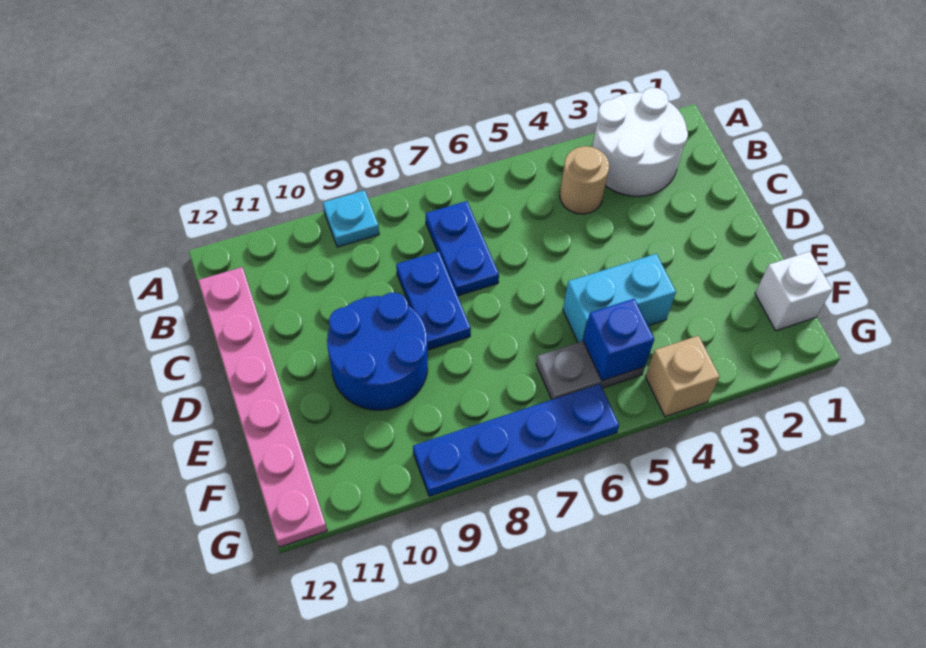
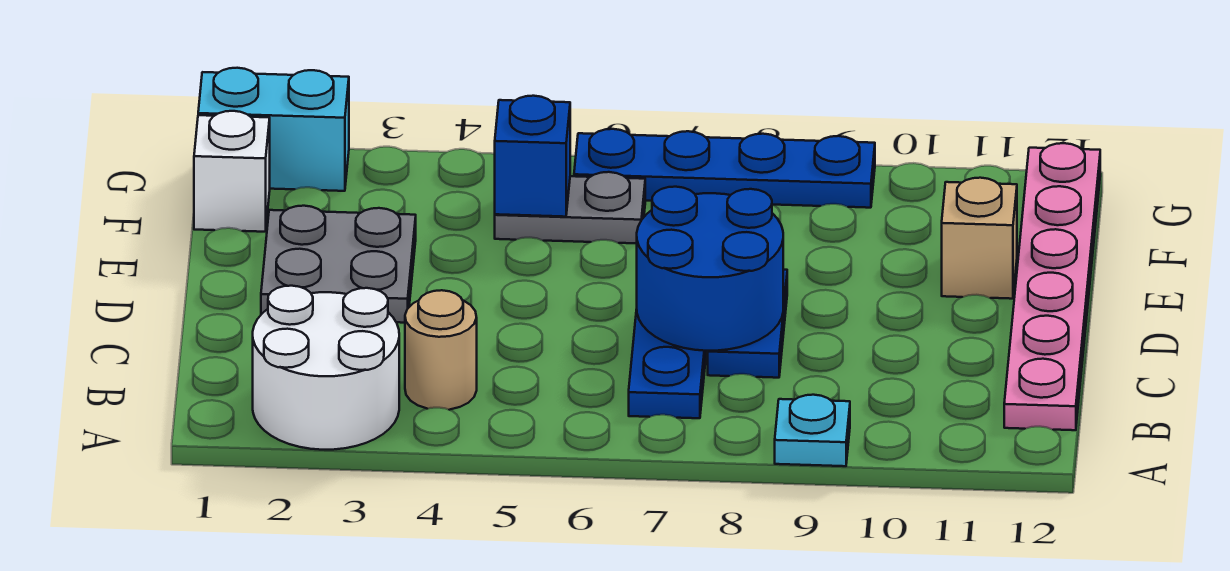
none -> grey 2x2 plate [261,206,416,323]
blue 2x2 round brick [327,292,428,410] -> blue 2x2 round brick moved to [637,187,783,351]
cyan 1x2 brick [563,254,676,343] -> cyan 1x2 brick moved to [198,68,349,191]
tan 1x1 brick [645,336,720,416] -> tan 1x1 brick moved to [942,178,1017,299]

